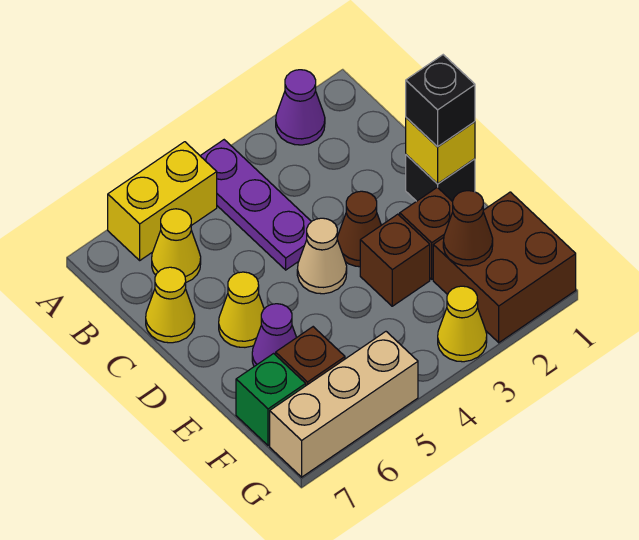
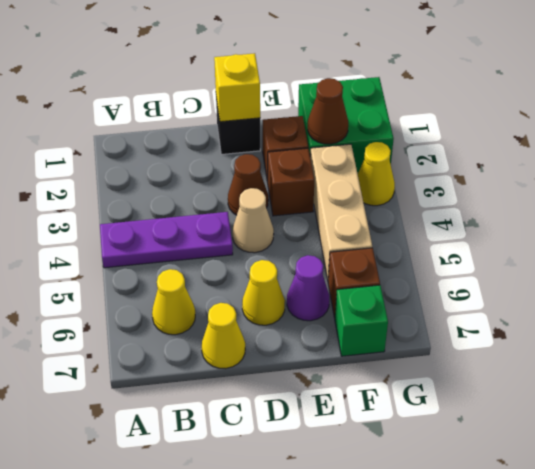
purple 1x1 cone [276,70,325,145] -> none
yellow 1x2 brick [108,142,217,260] -> none
black 1x1 brick [406,55,475,146] -> none
brown 2x2 brick [433,192,576,343] -> green 2x2 brick [298,77,394,174]
tan 1x3 brick [270,332,418,477] -> tan 1x3 brick moved to [310,144,372,280]

